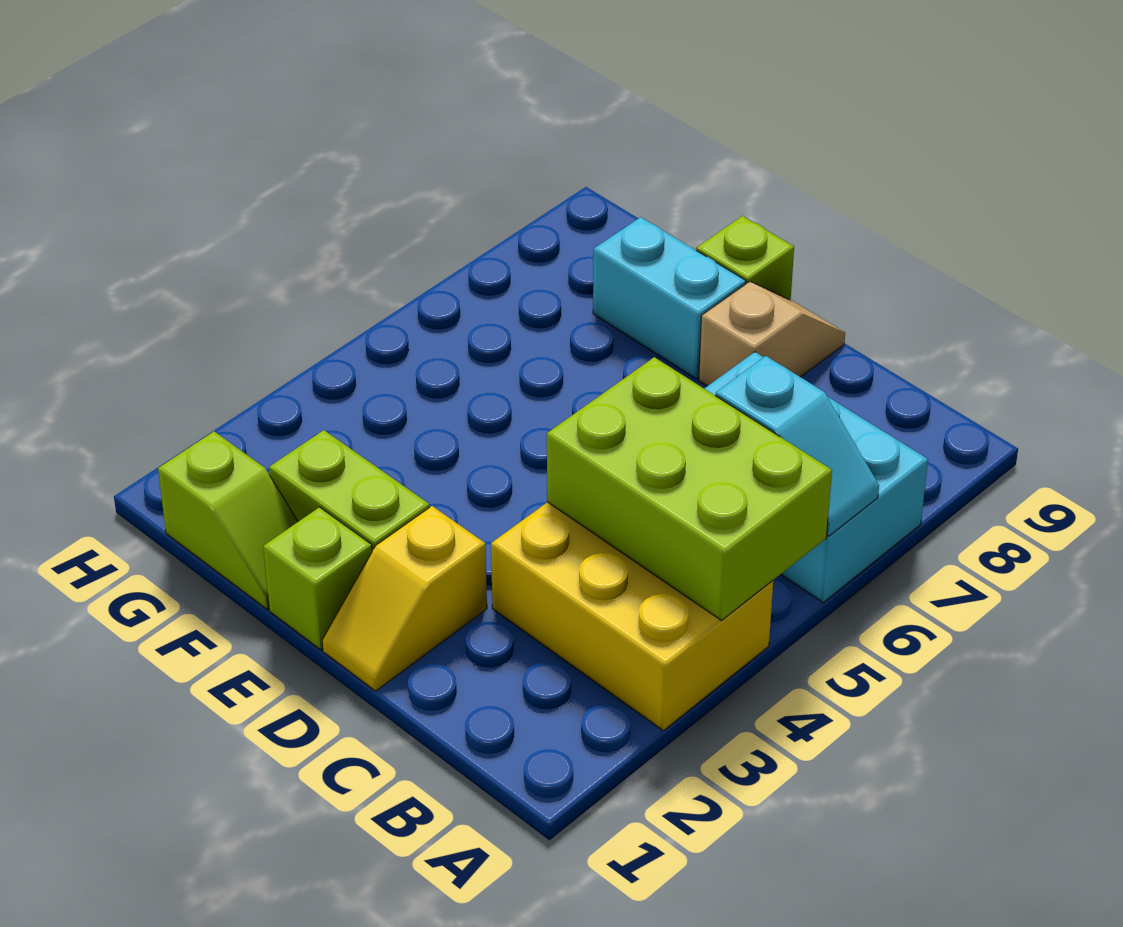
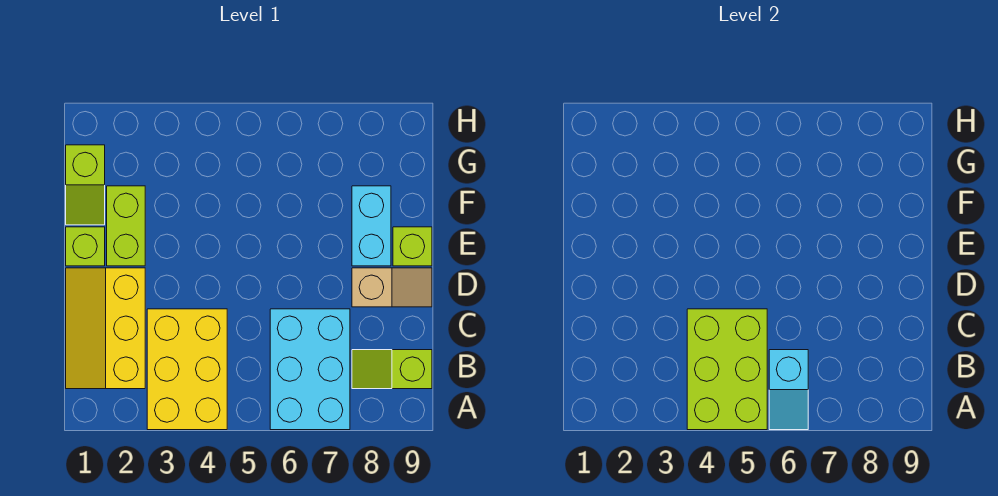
none -> lime 1x2 slope [352,350,432,389]
yellow 1x2 slope [322,506,487,691] -> yellow 2x3 slope [66,268,145,389]

